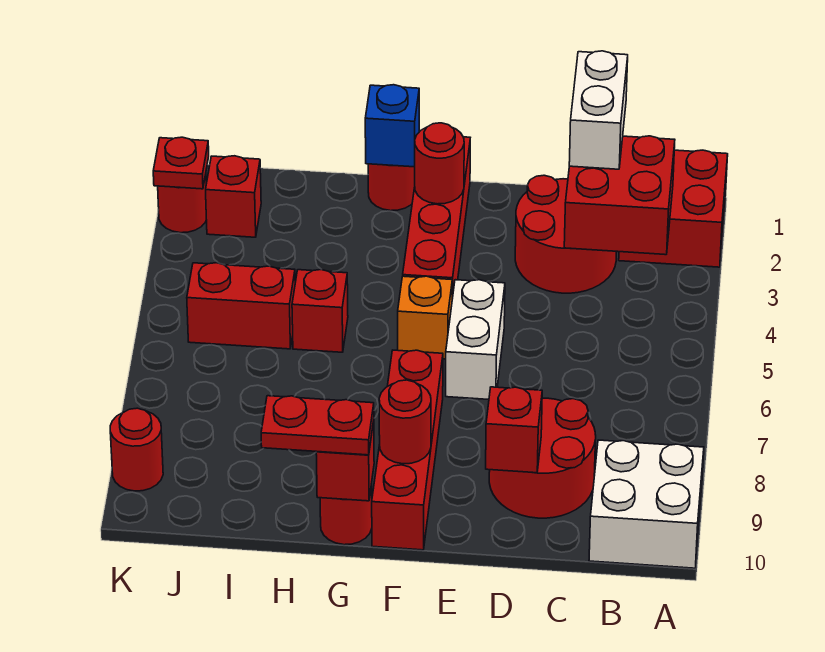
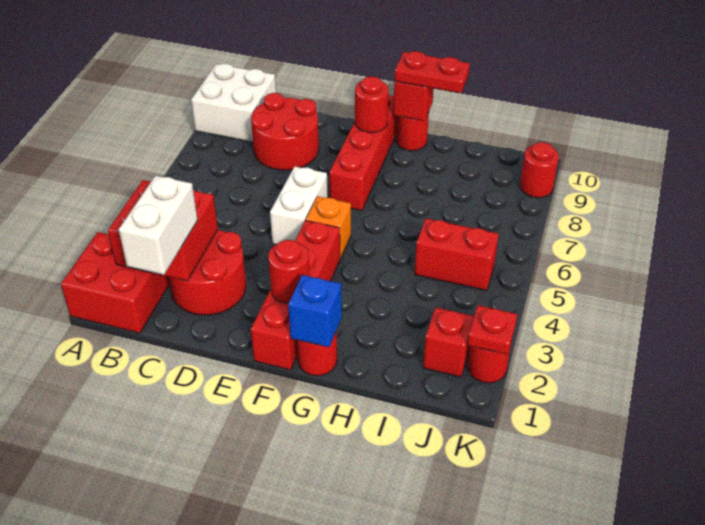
red 1x1 brick [486,387,542,473] -> none
red 1x1 brick [292,270,348,352] -> none

